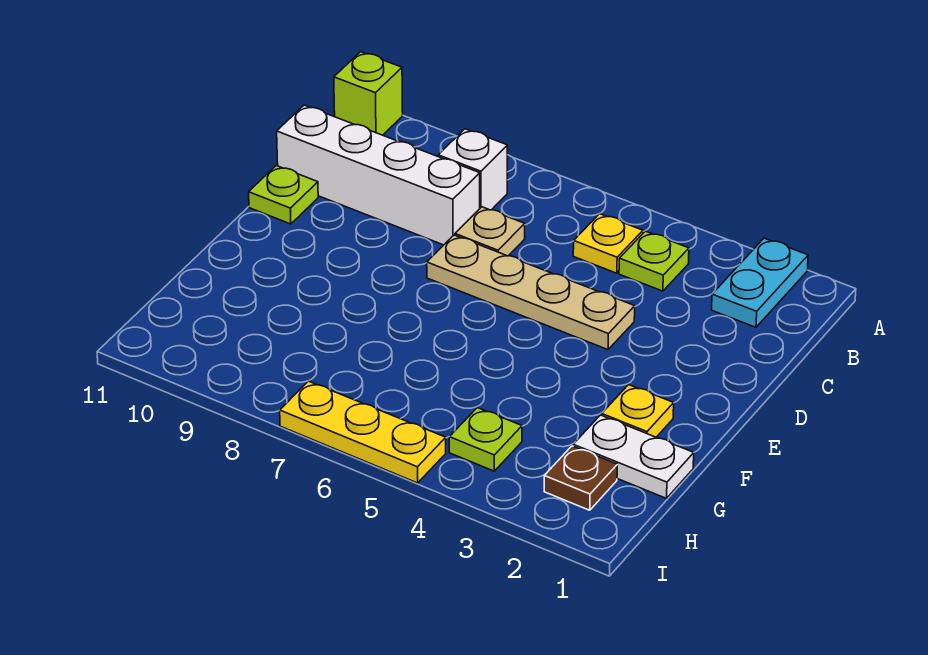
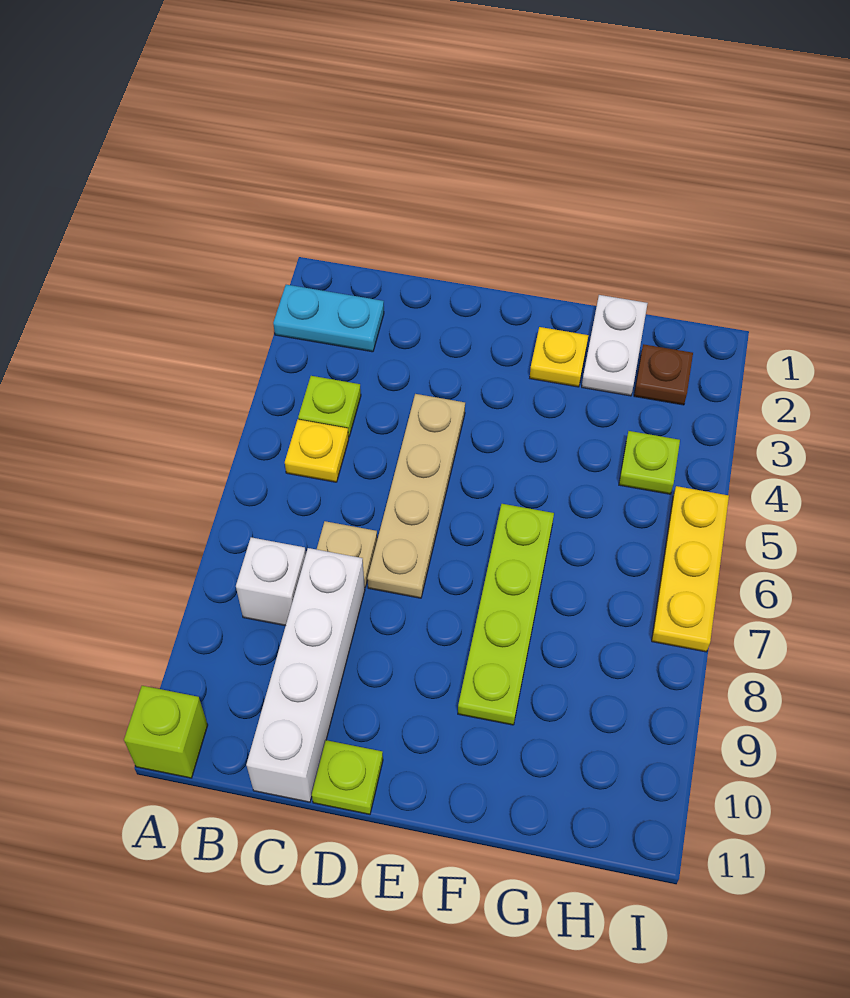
none -> lime 1x4 plate [458,504,554,725]

